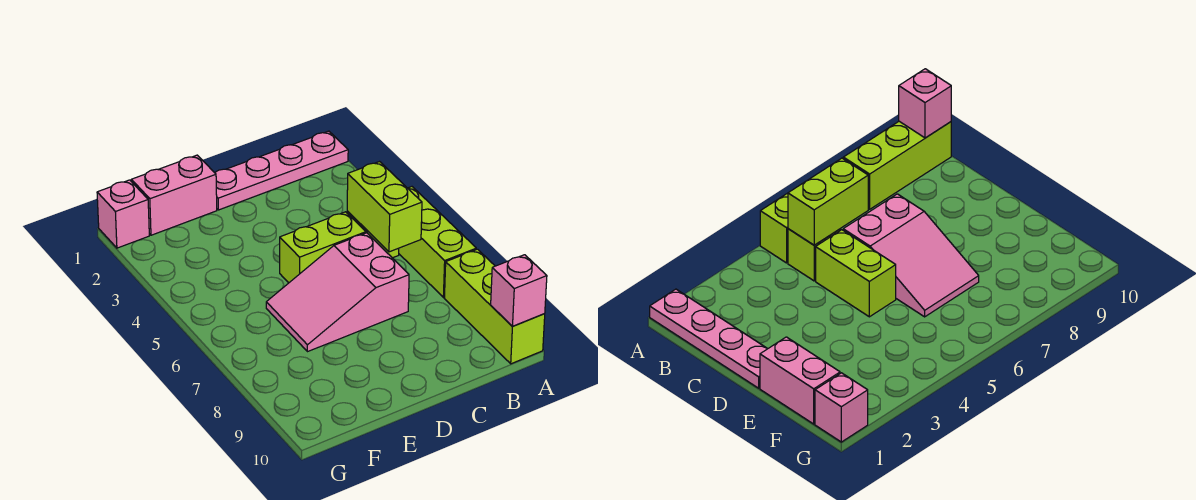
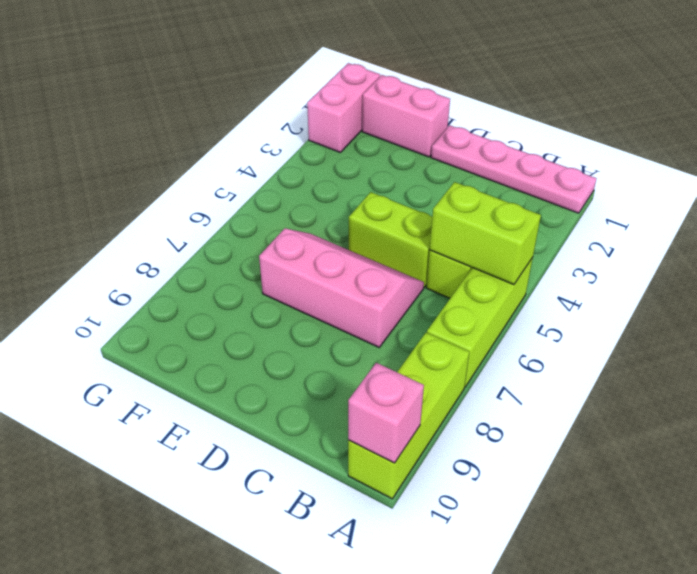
lime 1x2 brick [347,162,422,252] -> lime 1x2 brick turned to [430,182,541,284]
pink 2x3 slope [266,233,409,352] -> pink 2x3 slope turned to [259,229,424,347]
pink 1x1 brick [97,180,149,248] -> pink 1x2 brick [307,63,380,153]

